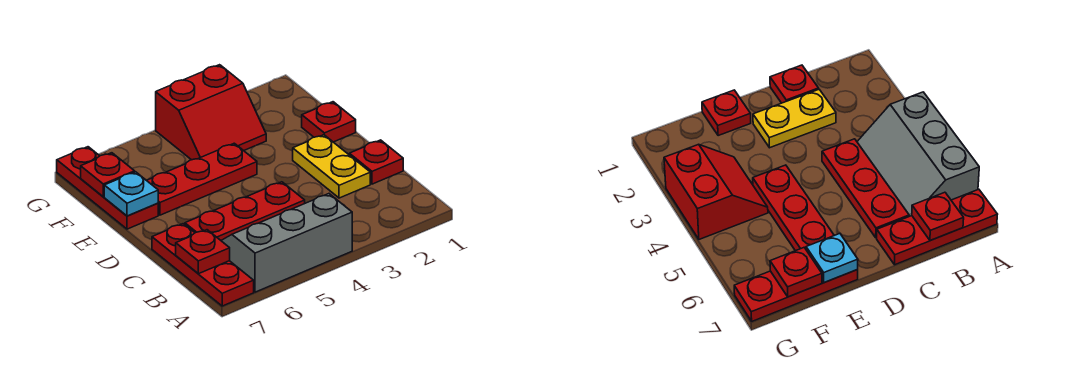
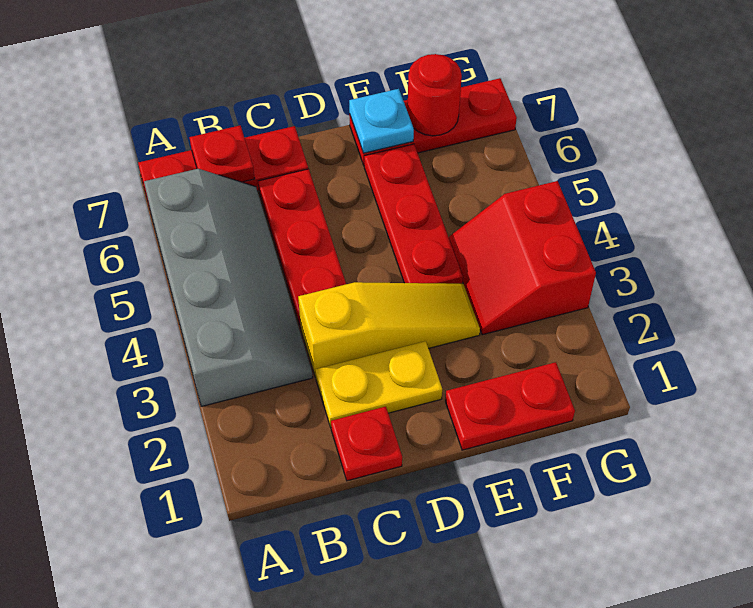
grey 2x3 slope [221,194,352,292] -> grey 2x4 slope [144,169,313,406]
none -> yellow 1x3 slope [298,282,480,377]
red 1x1 plate [302,102,356,142] -> red 1x2 plate [445,362,575,450]
red 1x1 plate [81,153,135,197] -> red 1x1 round brick [407,54,462,136]

